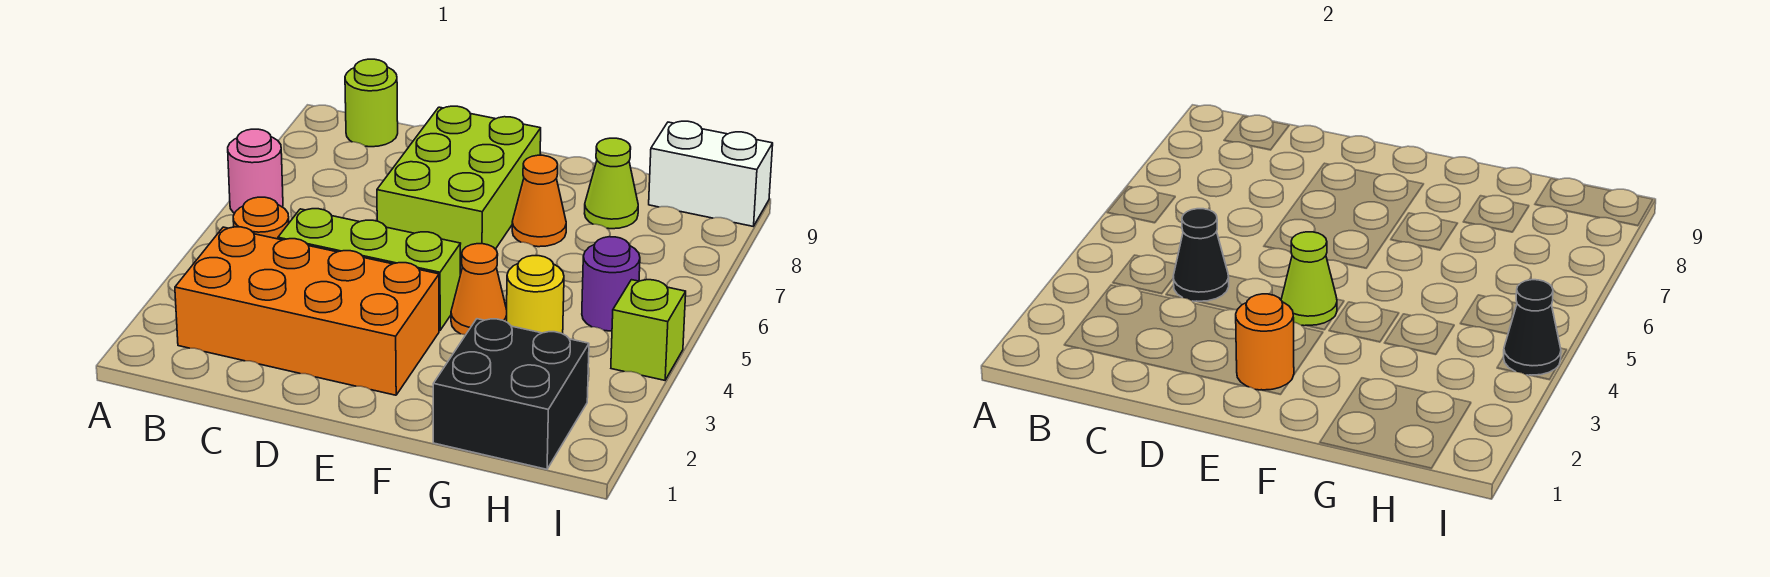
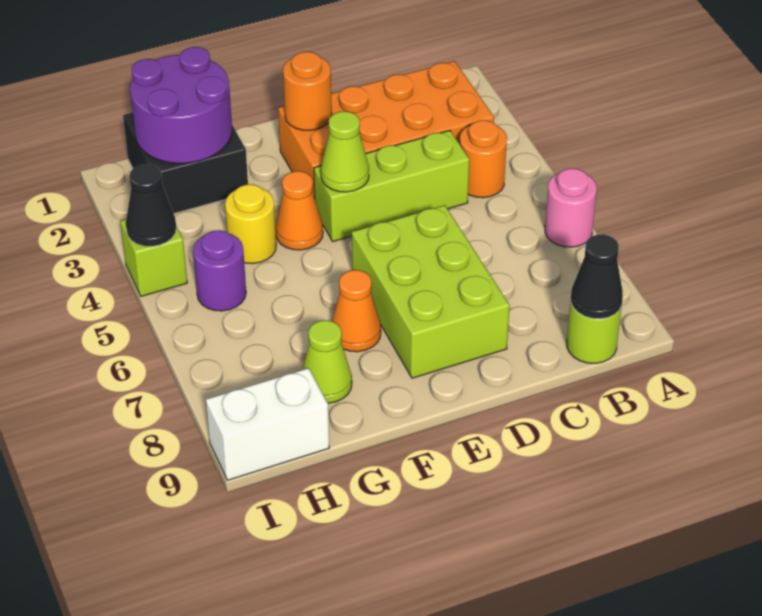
black 1x1 cone [1173,209,1229,301] -> black 1x1 cone moved to [571,234,623,319]
none -> purple 2x2 round brick [130,47,232,163]

